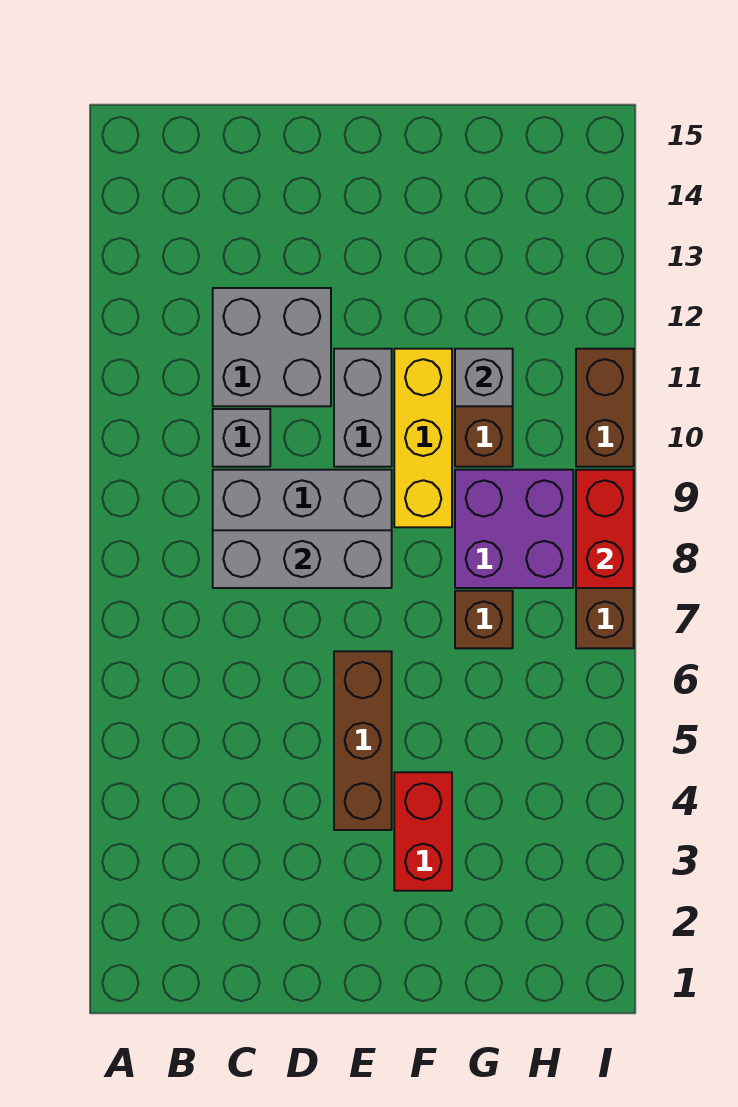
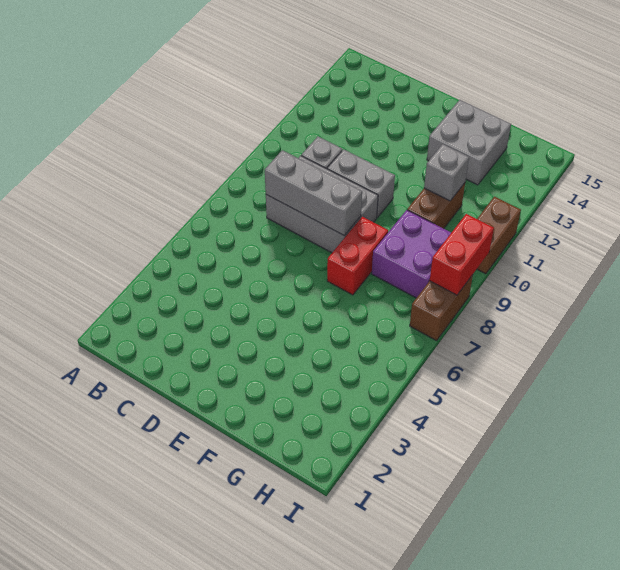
grey 2x2 brick [213,288,331,406] -> grey 2x2 brick moved to [427,100,511,185]
brown 1x3 brick [334,651,392,830] -> none
grey 1x2 brick [334,349,392,467] -> grey 1x2 brick turned to [327,149,395,217]
red 1x2 brick [394,772,452,891] -> red 1x2 brick moved to [327,217,388,295]
yellow 1x3 brick [394,349,452,527] -> none
brown 1x1 brick [455,591,513,648] -> none

